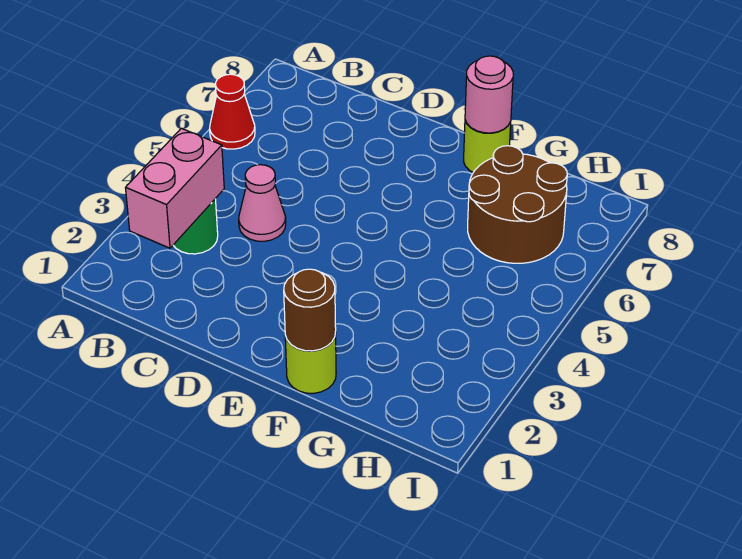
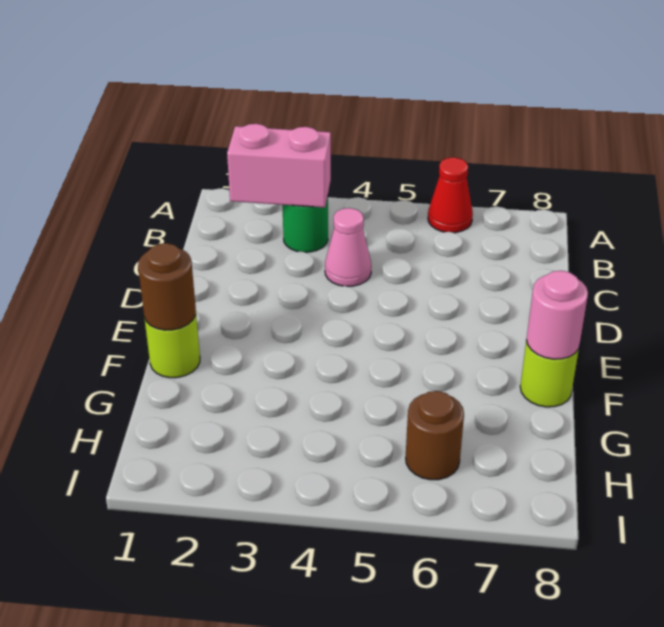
brown 2x2 round brick [468,146,567,263] -> brown 1x1 round brick [406,391,464,480]

